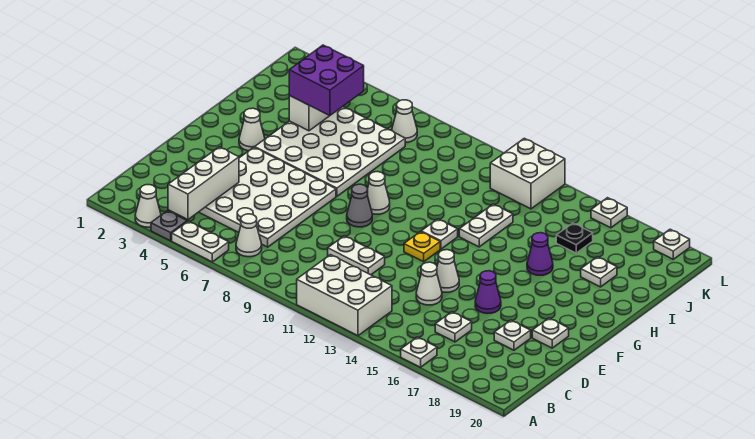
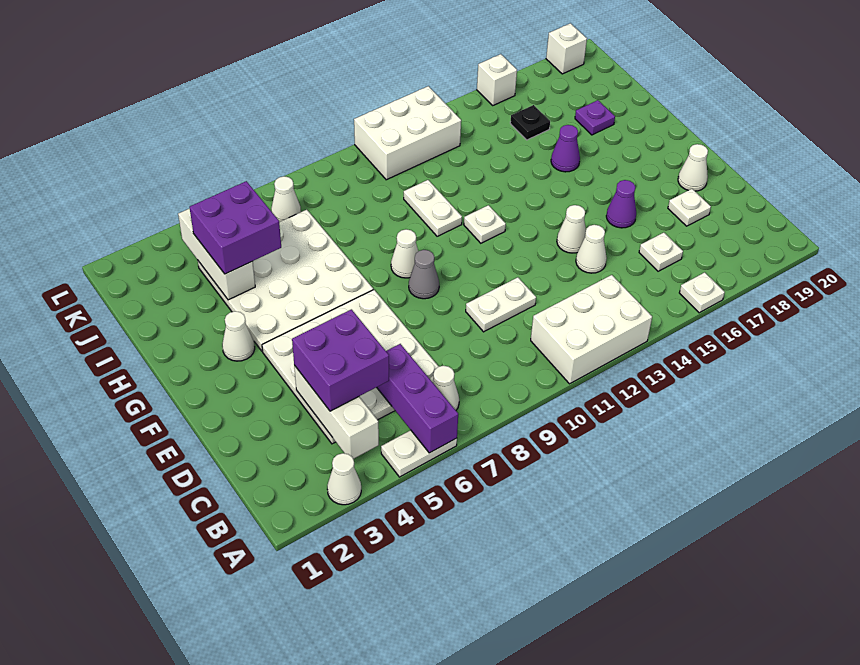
grey 1x1 plate [151,211,187,241] -> none
none -> purple 1x3 brick [377,344,458,453]
none -> purple 2x2 brick [292,309,389,411]
white 1x1 plate [532,318,569,348] -> white 1x1 cone [678,144,708,191]
yellow 1x1 plate [404,232,440,262] -> none
white 1x2 plate [459,204,513,247] -> white 1x2 plate moved to [404,180,462,236]
white 1x1 plate [581,257,617,287] -> purple 1x1 plate [575,100,615,135]
white 2x2 brick [490,138,565,209] -> white 2x3 brick [354,86,461,180]
white 1x1 plate [591,198,627,228] -> white 1x1 brick [477,54,517,105]
white 1x1 plate [654,229,690,259] -> white 1x1 brick [546,23,587,74]

